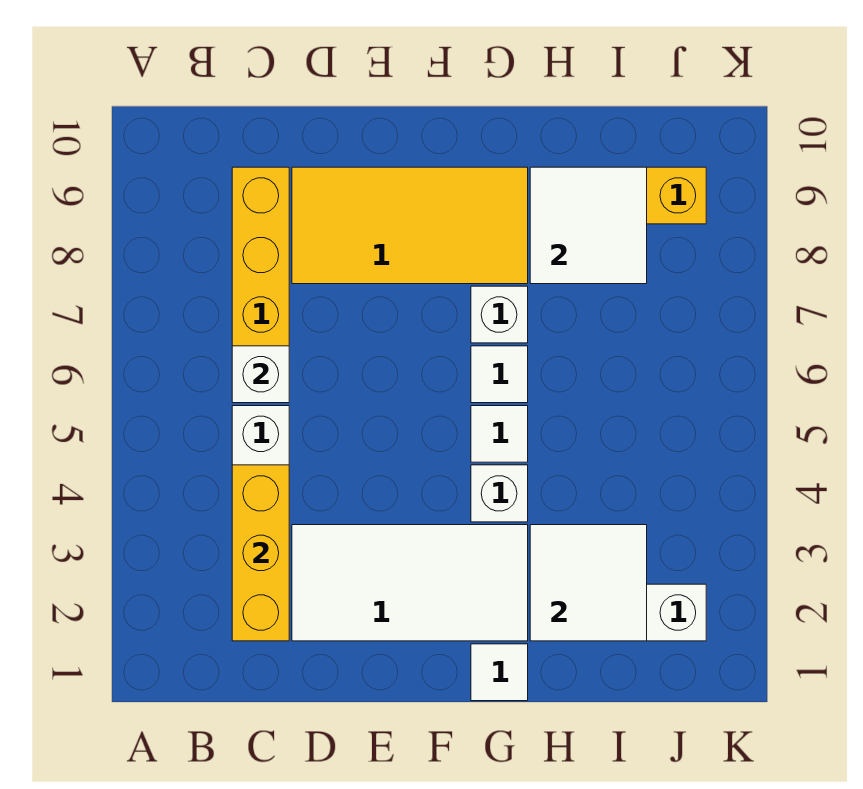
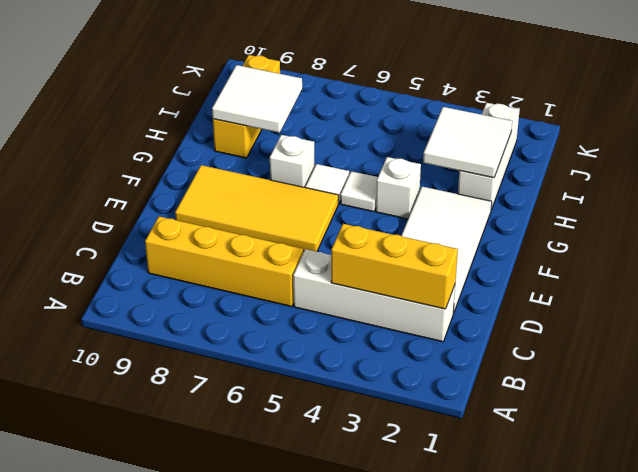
white 1x1 brick [232,346,289,403] -> none
yellow 2x4 tile [292,167,528,284] -> yellow 2x4 tile turned to [175,165,338,252]
white 1x1 tile [471,644,528,701] -> none

